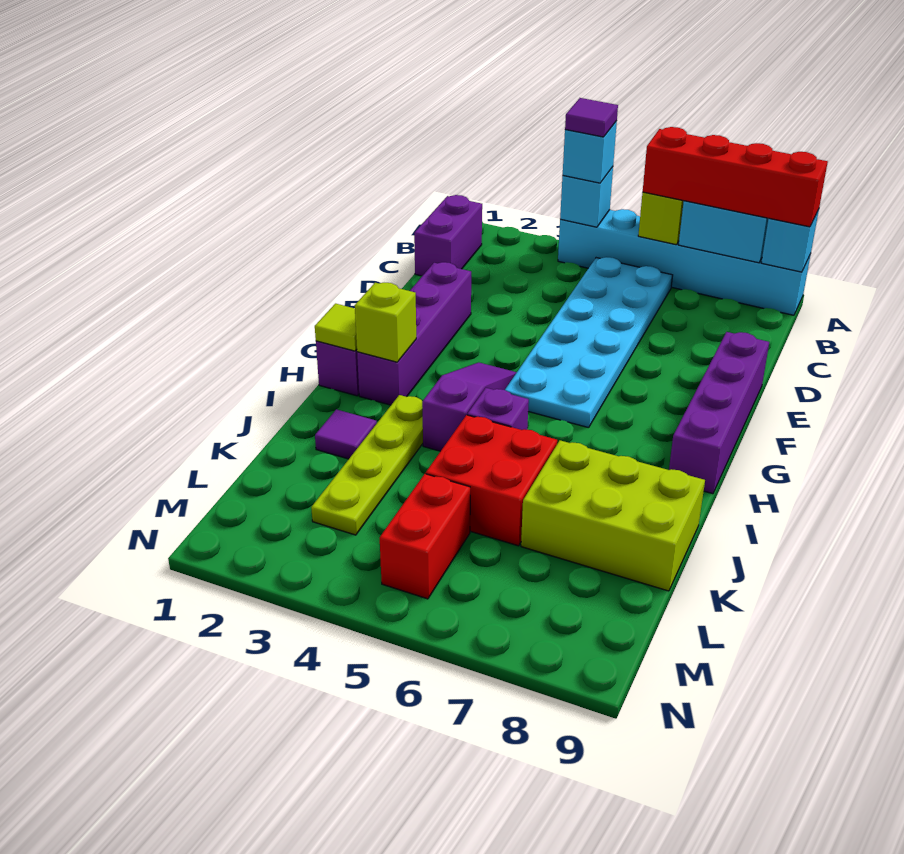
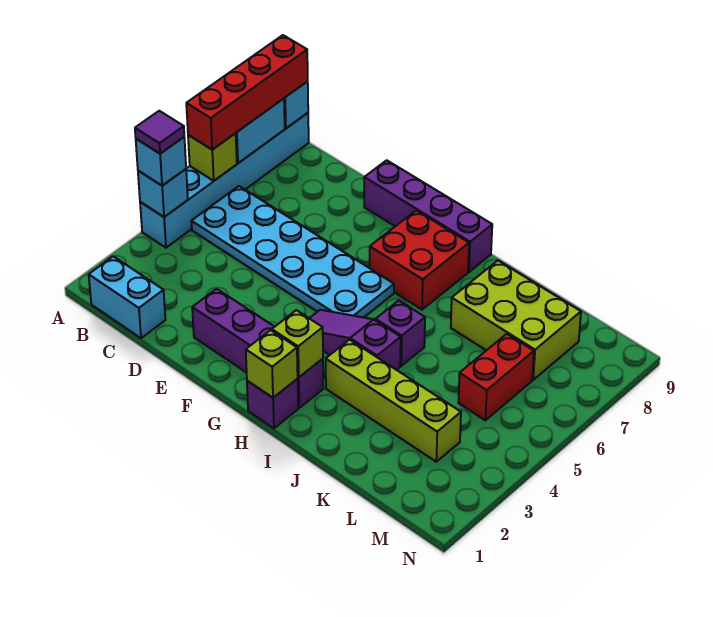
purple 1x2 brick [414,195,482,276] -> cyan 1x2 brick [89,256,165,338]
lime 1x1 tile [315,304,357,351] -> lime 1x1 brick [246,330,298,398]
lime 1x4 plate [311,395,423,535] -> lime 1x4 brick [326,340,461,462]
purple 1x1 tile [315,409,377,459] -> none
red 2x2 brick [426,415,557,546] -> red 2x2 brick moved to [370,210,469,310]
lime 2x3 brick [521,440,705,591] -> lime 2x3 brick turned to [451,261,581,380]
red 1x2 brick [380,474,470,599] -> red 1x2 brick turned to [458,334,534,420]

